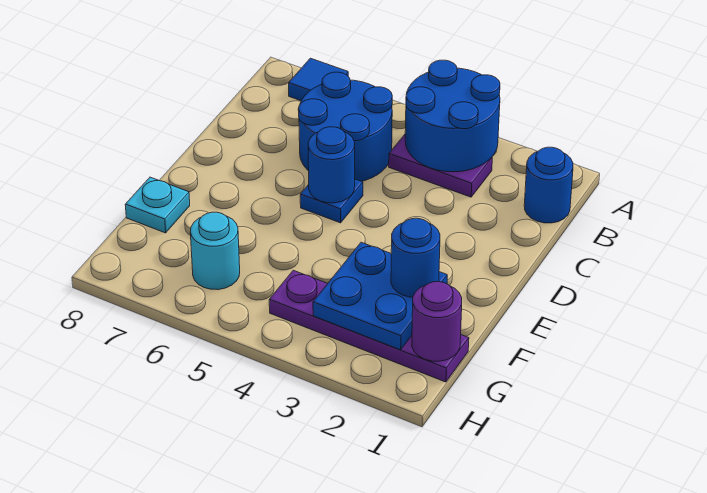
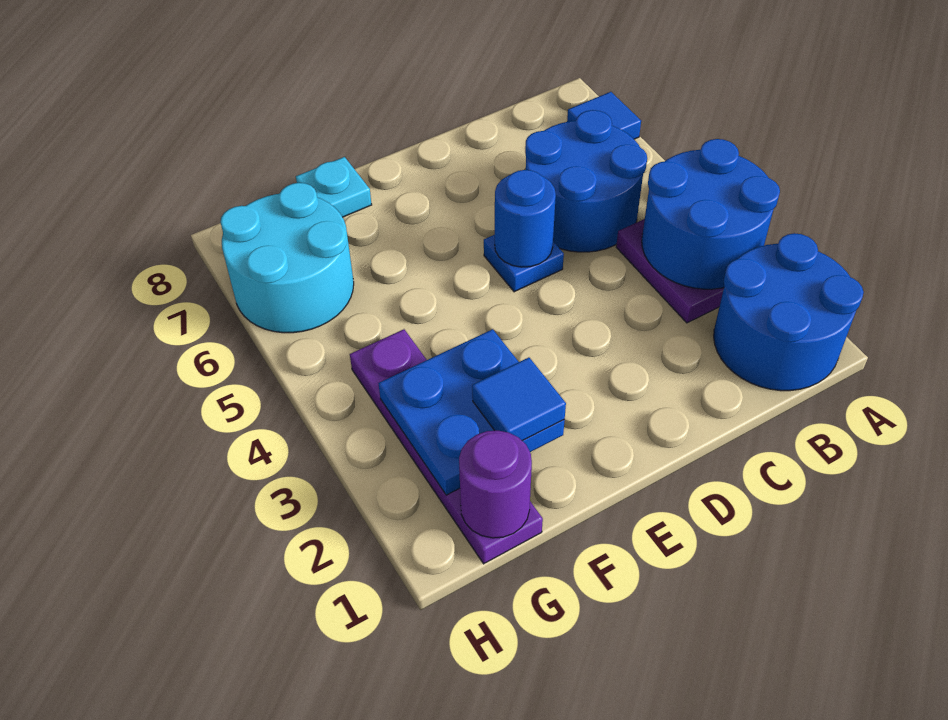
blue 1x1 round brick [524,147,573,223] -> blue 2x2 round brick [714,233,864,391]
blue 1x1 round brick [391,218,440,297] -> blue 1x1 tile [472,358,566,441]
cyan 1x1 round brick [190,212,240,290] -> cyan 2x2 round brick [220,183,354,333]

